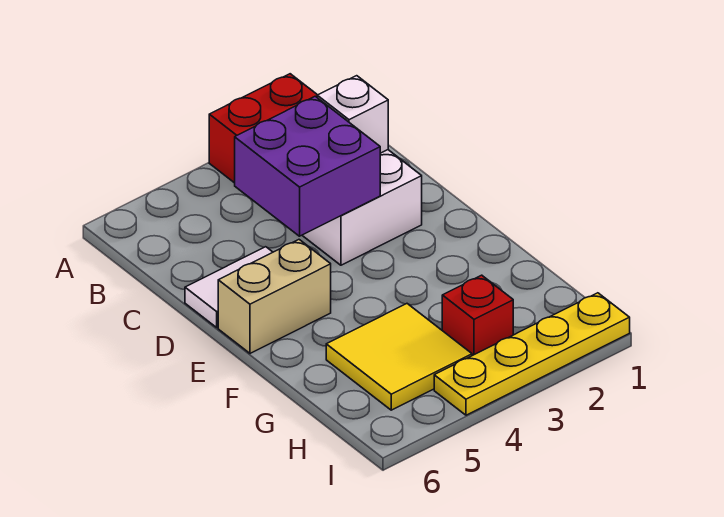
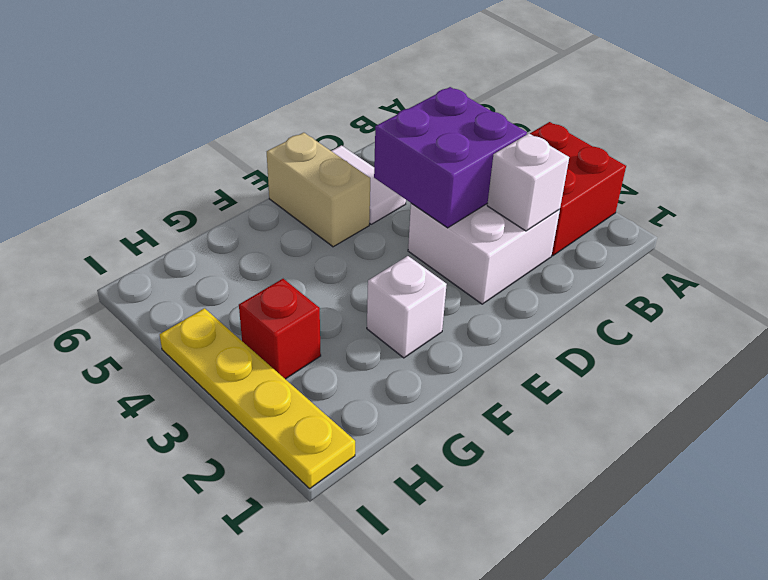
none -> white 1x1 brick [367,256,447,358]
yellow 2x2 tile [326,304,472,410] -> none

